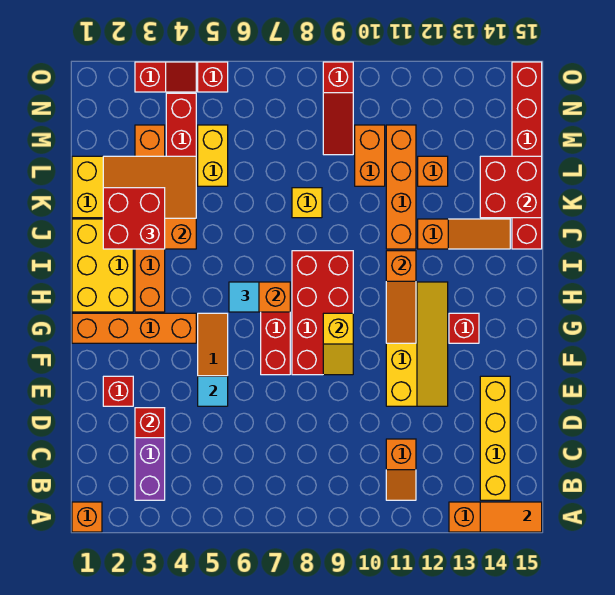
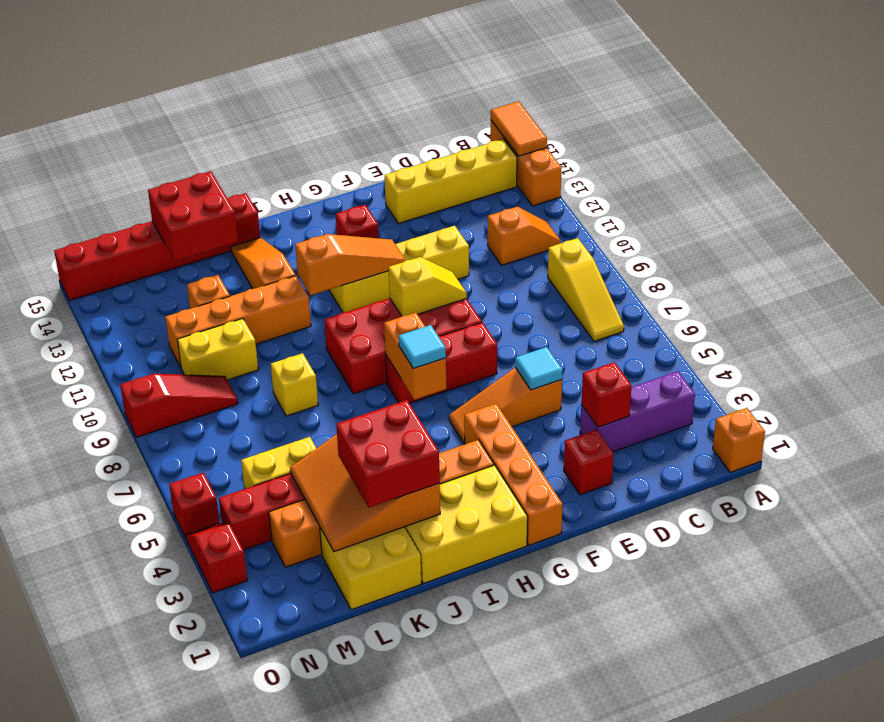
none -> yellow 1x3 slope [548,238,624,341]
orange 1x2 brick [355,125,385,186] -> yellow 1x2 brick [177,319,258,380]

